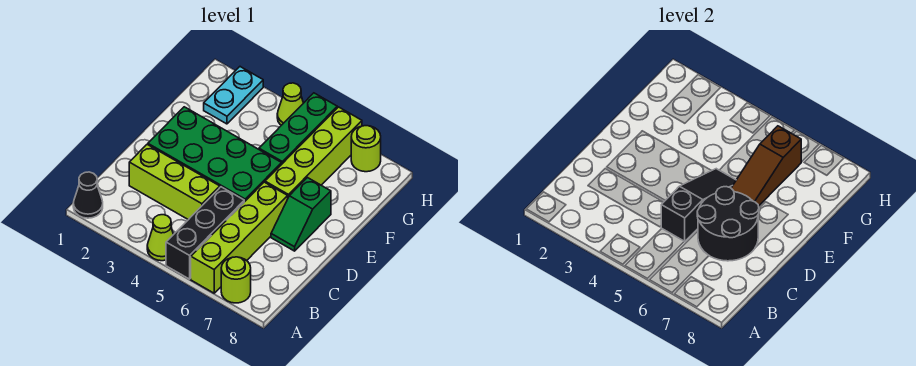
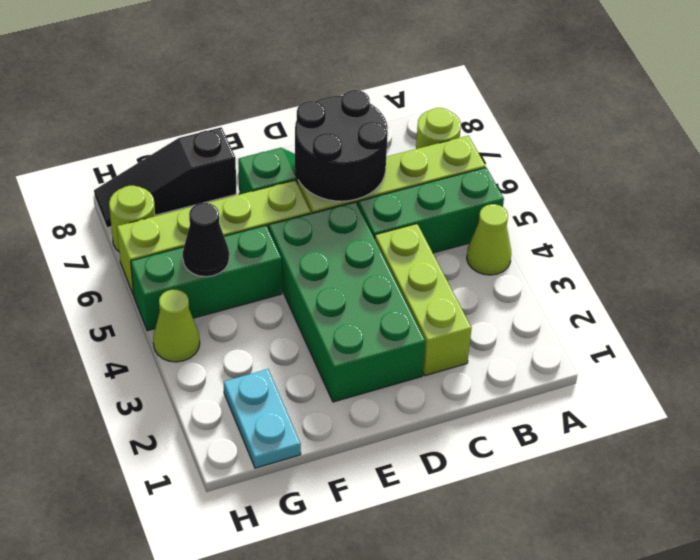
black 1x1 cone [73,172,103,218] -> black 1x1 cone moved to [183,203,229,277]
black 1x3 brick [166,187,244,279] -> green 1x3 brick [358,168,504,253]
black 1x3 slope [661,169,736,242] -> black 1x3 slope moved to [94,127,237,228]
brown 1x3 slope [731,126,801,206] -> none
cyan 1x2 plate [204,67,263,124] -> cyan 1x2 plate turned to [224,369,301,468]

